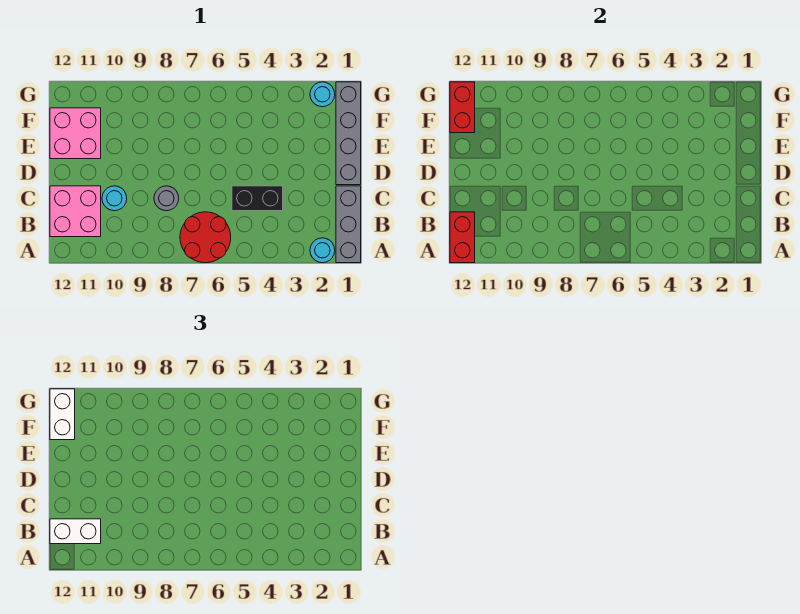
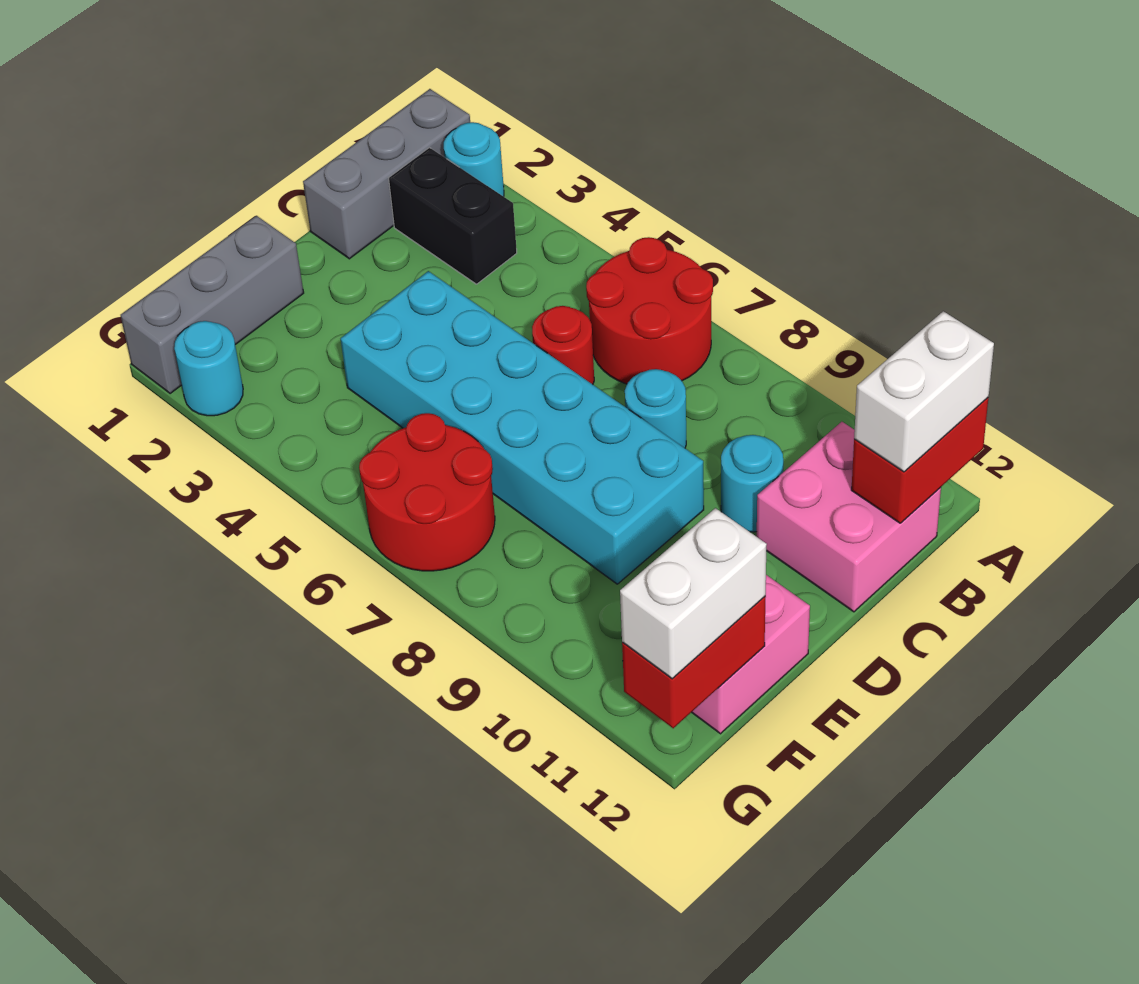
white 1x2 brick [50,519,101,544] -> white 1x2 brick turned to [854,311,994,472]
black 1x2 brick [232,186,283,211] -> black 1x2 brick moved to [389,148,517,284]
none -> red 1x1 round brick [532,306,594,384]
grey 1x1 round brick [154,186,179,211] -> cyan 1x1 round brick [625,369,686,448]
grey 1x4 brick [336,82,361,185] -> grey 1x3 brick [121,216,304,394]
none -> cyan 2x6 brick [341,271,704,584]
none -> red 2x2 round brick [359,413,495,571]

